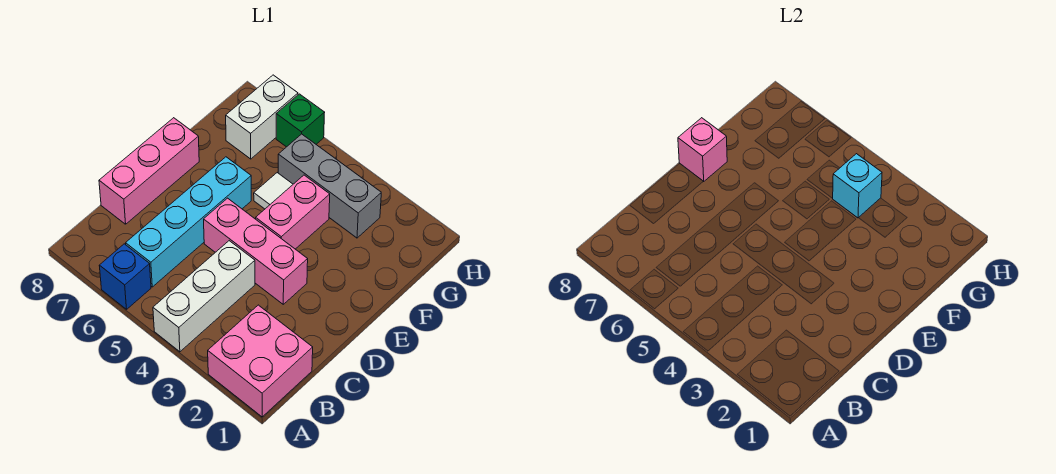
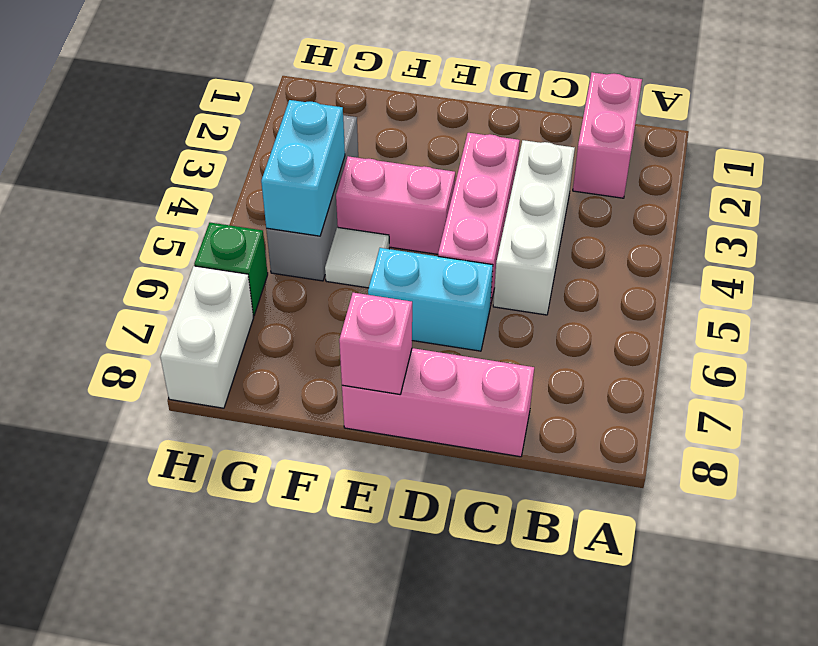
pink 2x2 brick [208,305,313,417] -> pink 1x2 brick [573,72,642,198]
white 1x3 brick [153,241,255,352] -> white 1x3 brick turned to [493,140,575,315]
blue 1x1 brick [99,244,151,309] -> none
cyan 1x4 brick [126,157,251,287] -> cyan 1x2 brick [368,248,493,351]
cyan 1x1 brick [832,154,882,218] -> cyan 1x2 brick [261,100,345,236]
white 1x2 brick [226,75,298,159] -> white 1x2 brick turned to [160,266,253,408]

